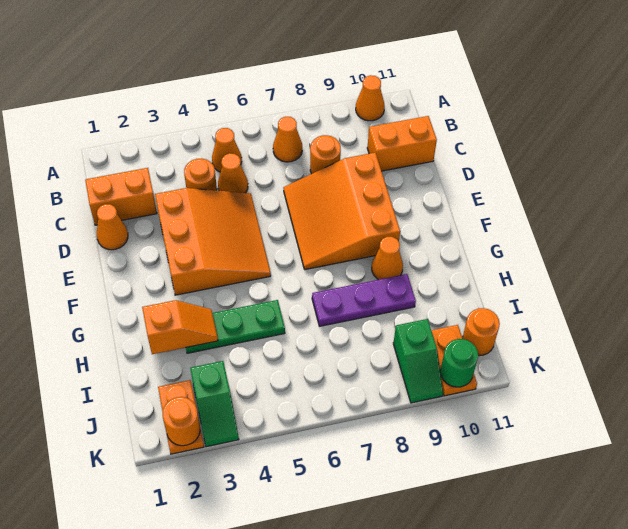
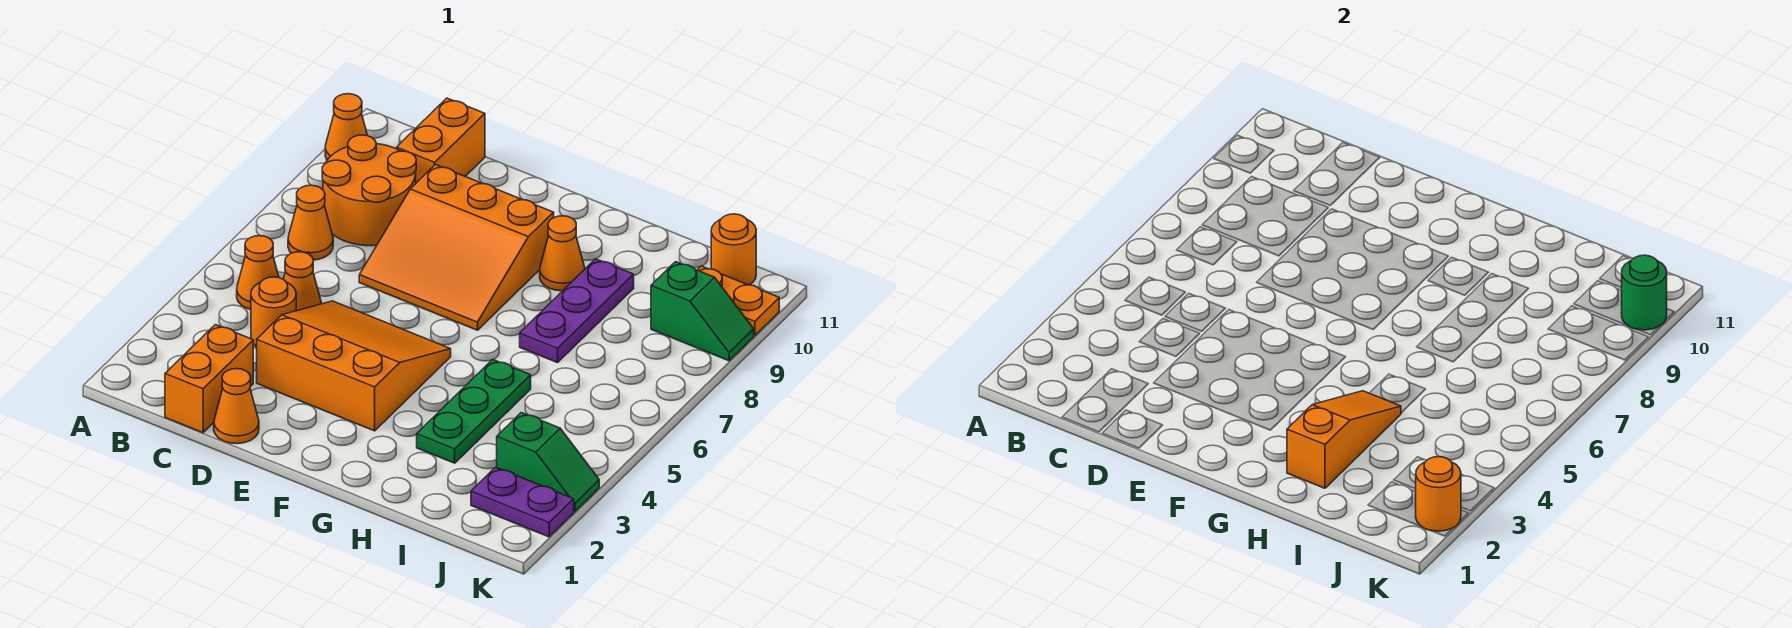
orange 1x1 round brick [310,135,341,174] -> orange 2x2 round brick [322,135,416,246]
orange 1x2 slope [142,300,218,354] -> orange 1x3 slope [1287,391,1401,488]
orange 1x2 plate [158,380,204,454] -> purple 1x2 plate [471,467,574,537]

